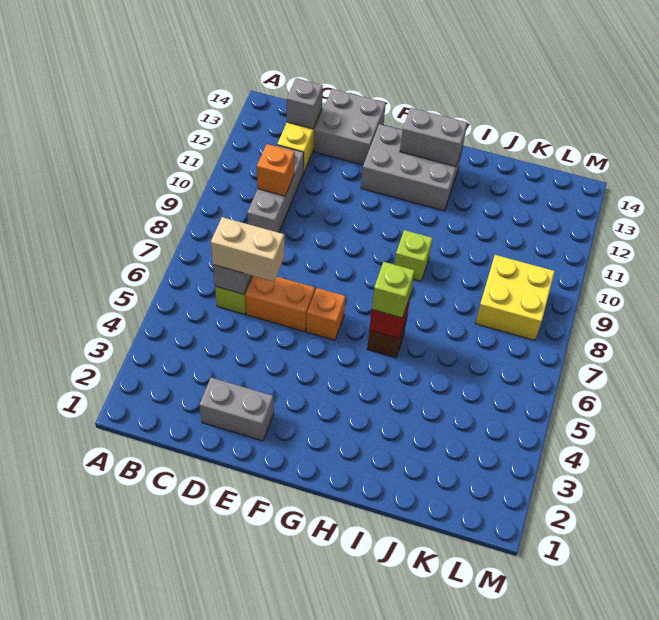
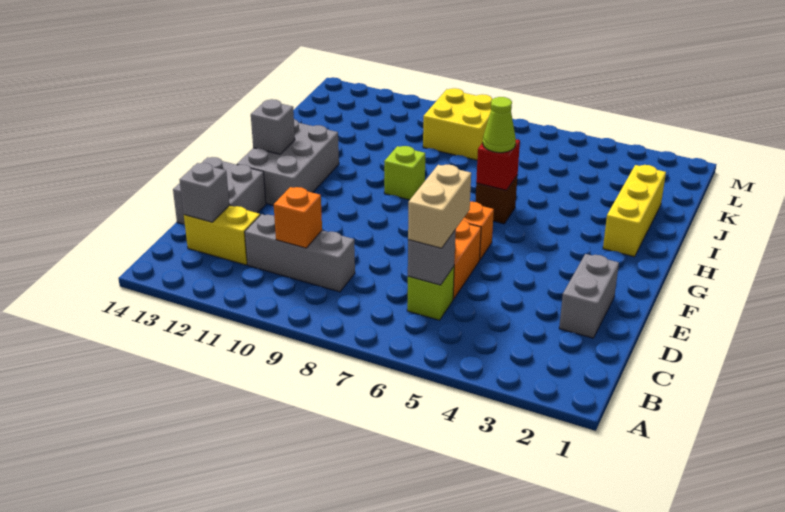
grey 1x2 brick [400,108,467,166] -> grey 1x1 brick [251,99,295,154]
none -> yellow 1x3 brick [603,165,666,257]
lime 1x1 brick [372,262,415,318] -> lime 1x1 cone [483,97,516,153]

